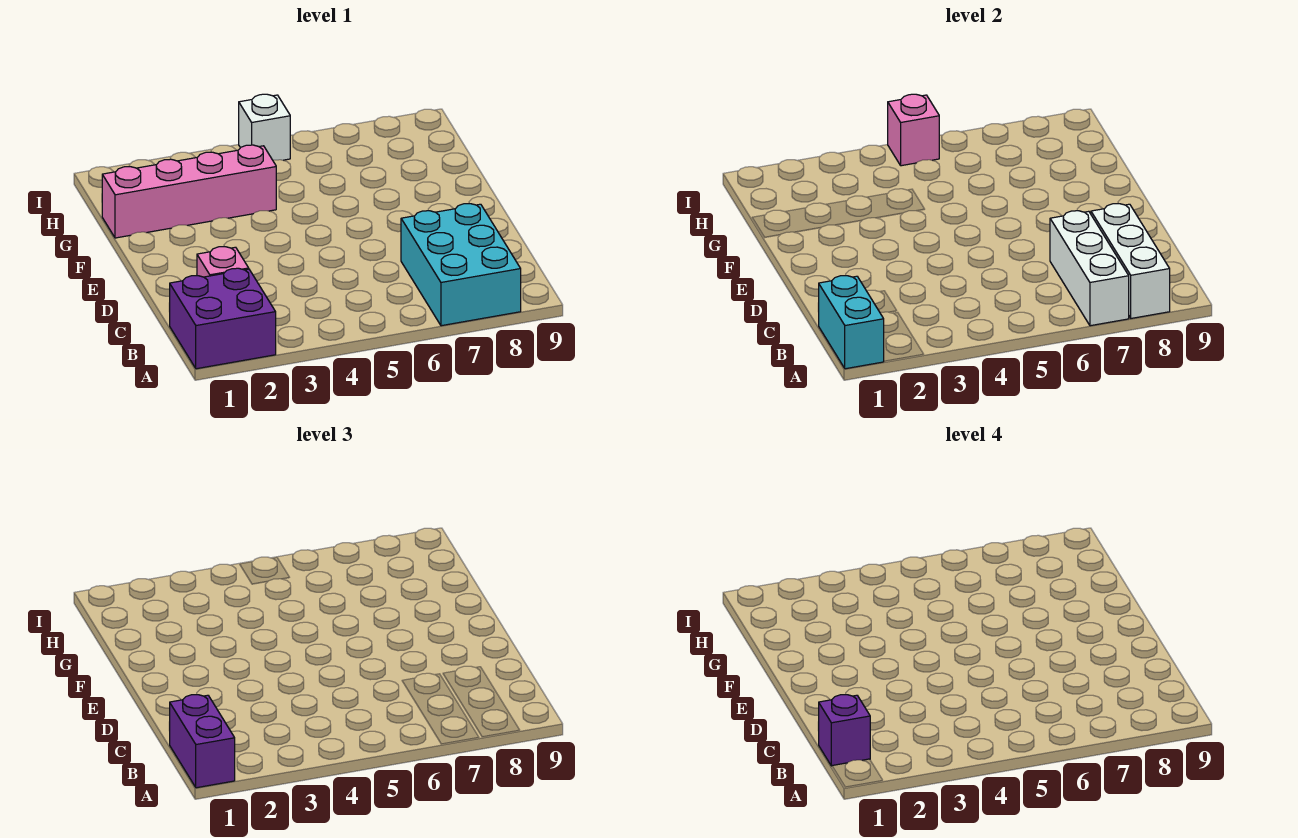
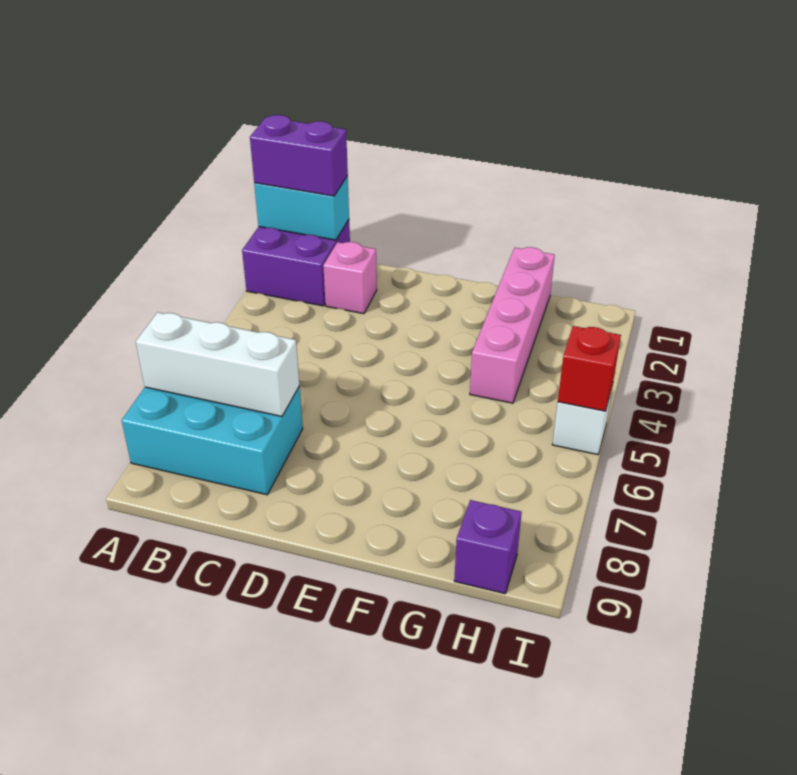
white 1x3 brick [1091,204,1170,318] -> none
purple 1x1 brick [818,695,870,766] -> purple 1x1 brick moved to [454,500,522,594]
pink 1x1 brick [888,94,939,166] -> red 1x1 brick [558,326,621,411]

